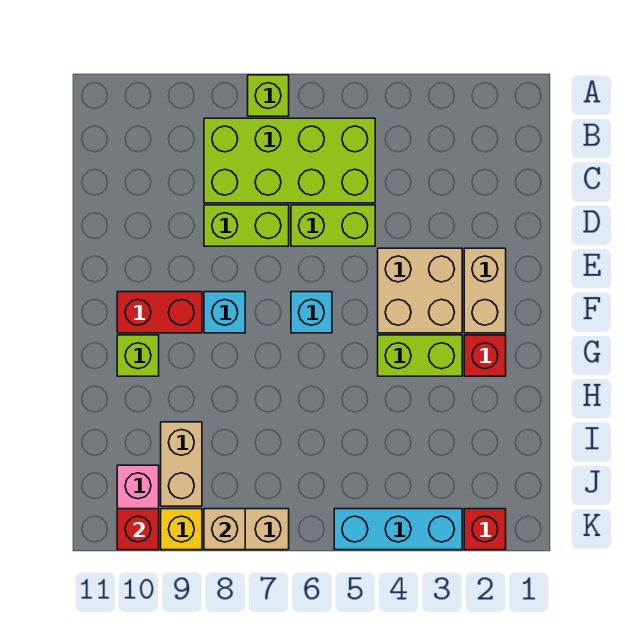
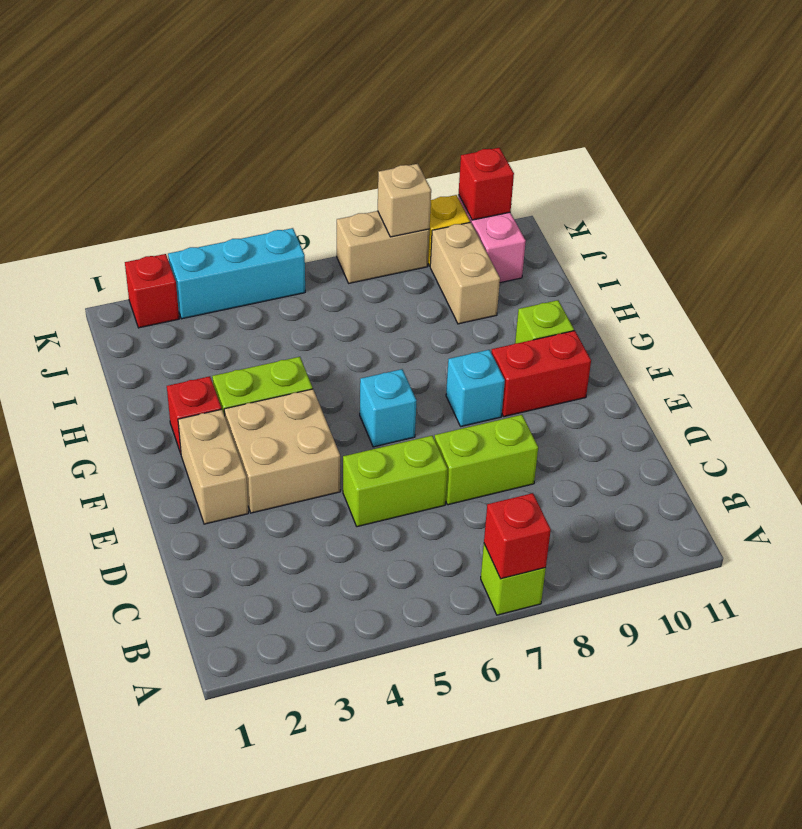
none -> red 1x1 brick [484,493,551,579]
lime 2x4 brick [204,118,375,203] -> none

